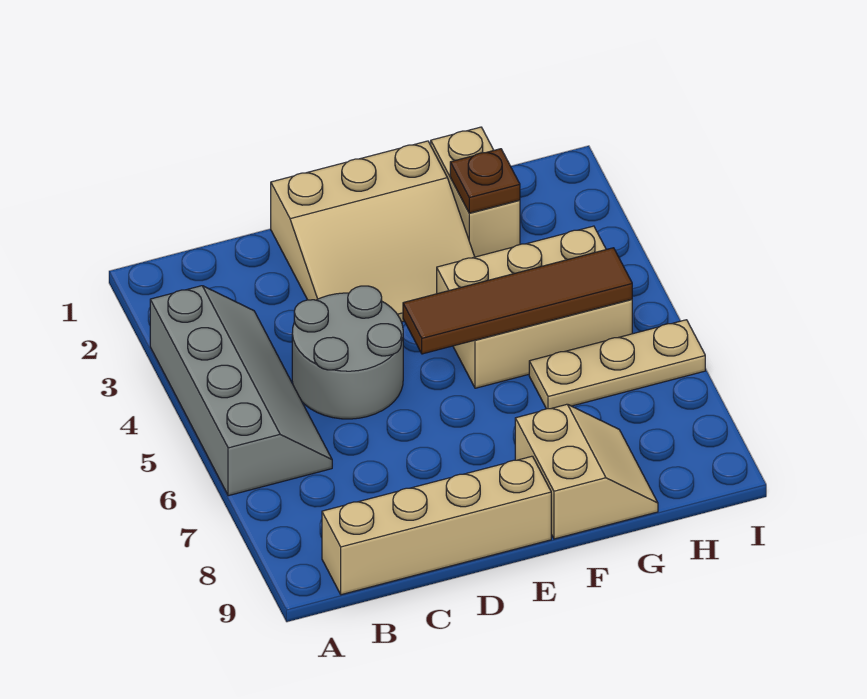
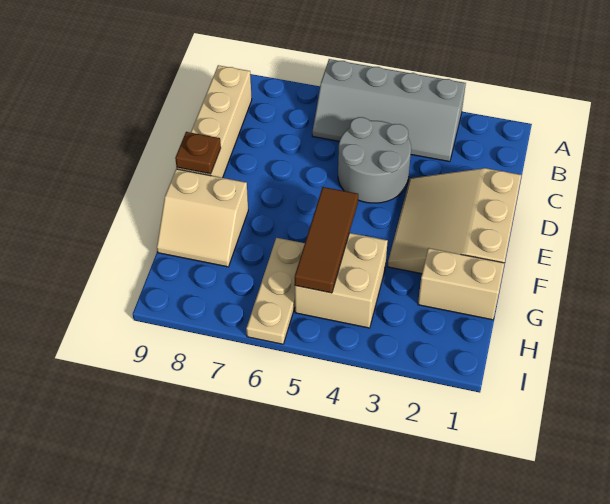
brown 1x4 tile [403,248,632,354] -> brown 1x3 tile [295,187,358,293]
tan 2x3 brick [437,226,632,388] -> tan 2x2 brick [295,233,388,328]
brown 1x1 plate [450,149,520,213] -> brown 1x1 plate moved to [175,132,221,174]

